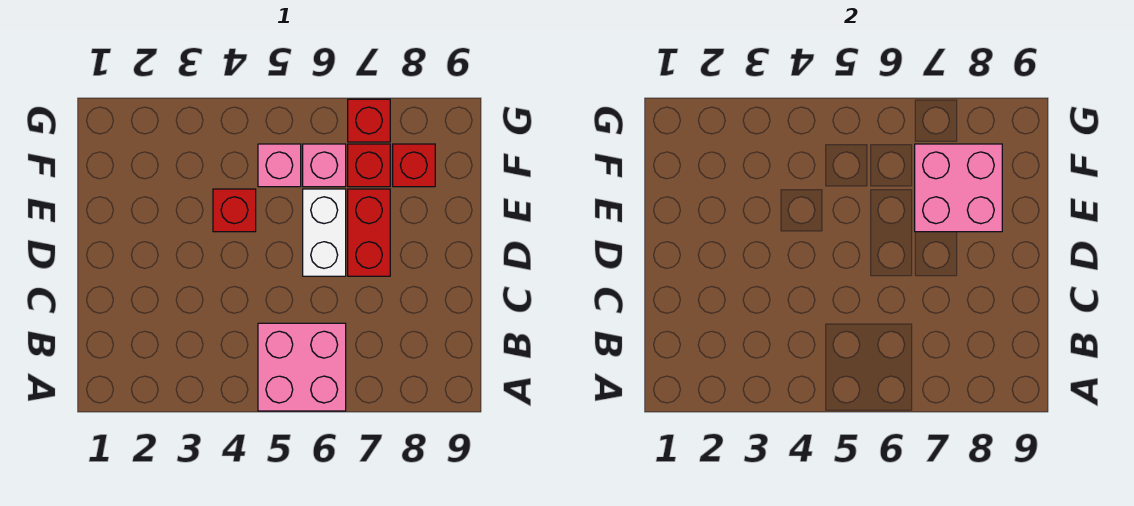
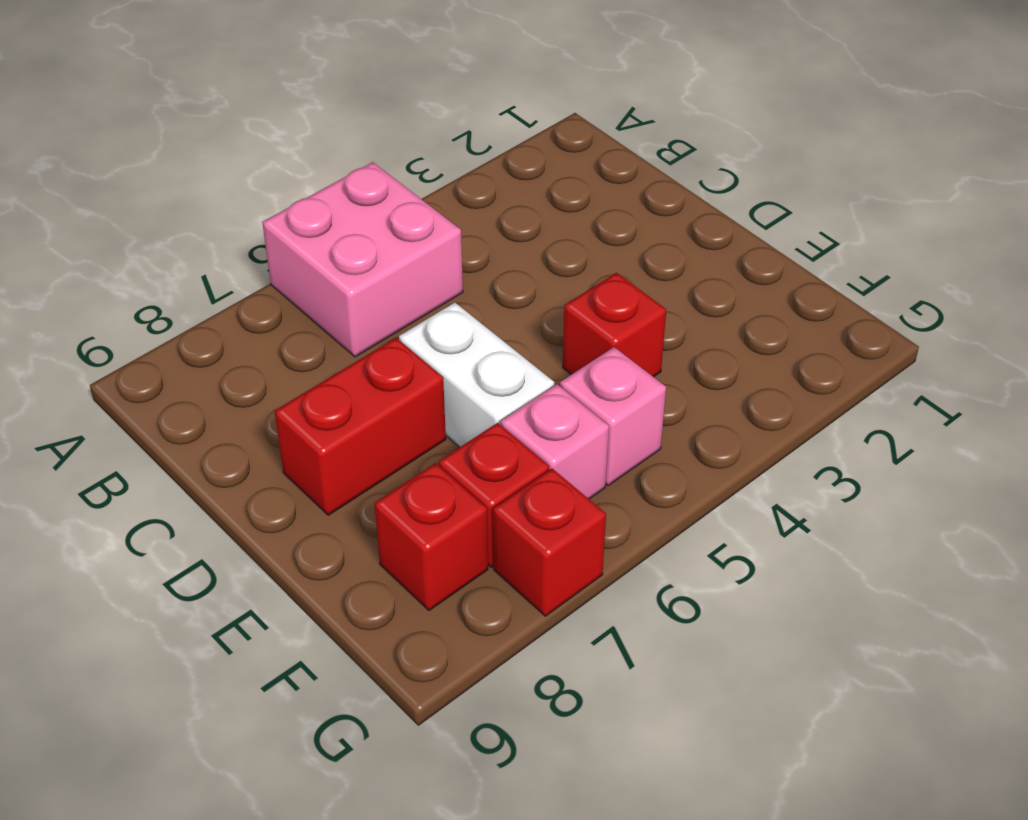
red 1x2 brick [348,189,390,276] -> red 1x2 brick turned to [275,338,446,515]
pink 2x2 brick [915,144,1002,232] -> none

